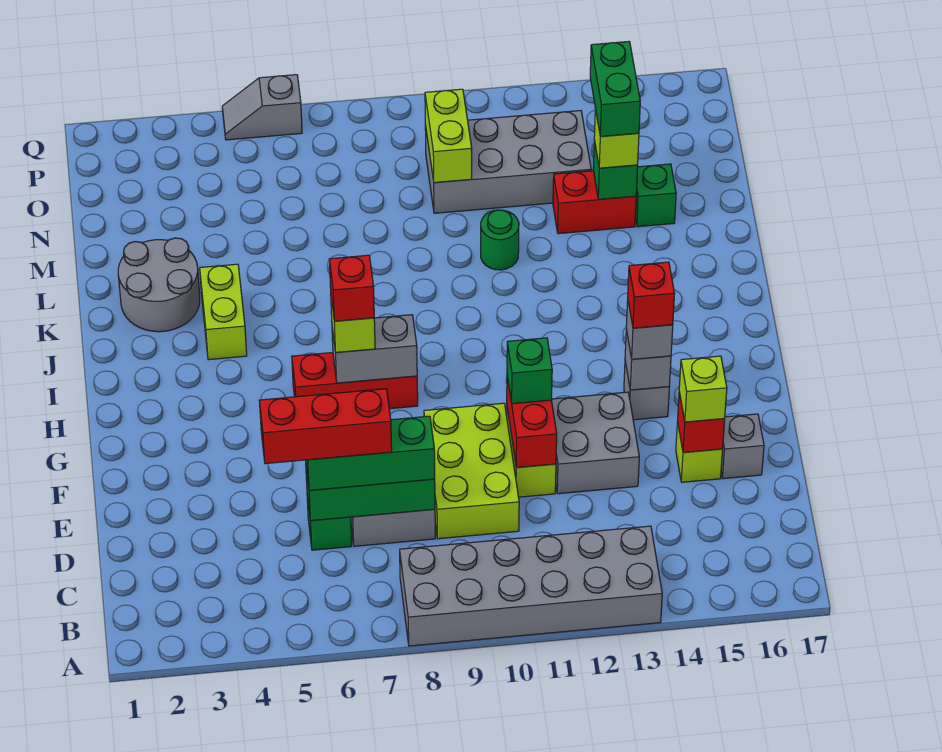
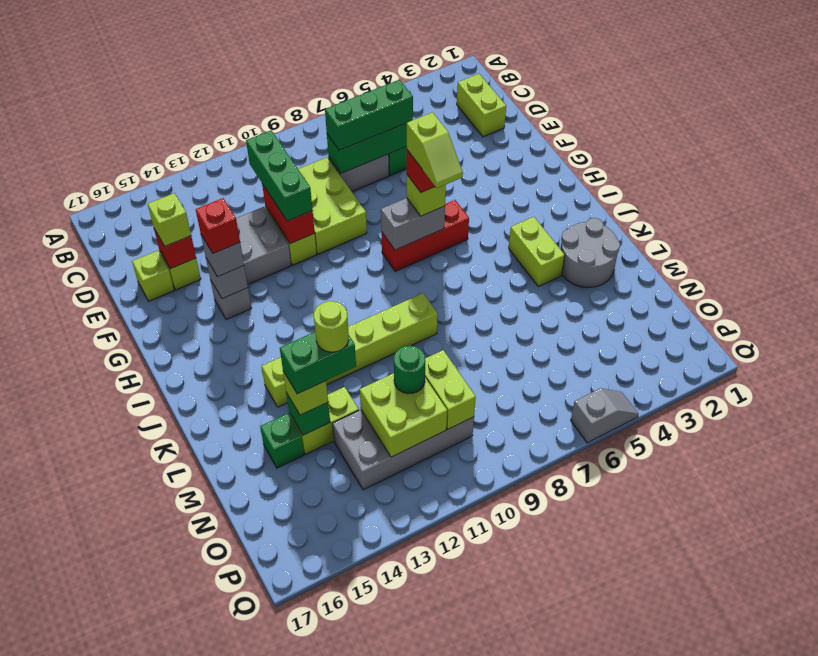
grey 2x6 brick [400,526,662,646] -> none
none -> lime 1x2 brick [457,74,506,137]
red 1x3 brick [259,389,392,464] -> none
grey 1x1 brick [721,414,764,479] -> lime 1x1 brick [132,251,174,301]
green 1x1 brick [507,338,552,404] -> green 1x3 brick [246,130,313,221]
none -> lime 1x2 slope [407,112,463,188]
none -> lime 1x6 brick [262,293,438,407]
green 1x1 round brick [481,210,519,270] -> green 1x1 round brick moved to [394,346,425,393]
red 1x2 brick [553,171,636,234] -> lime 1x2 brick [289,387,359,454]
none -> lime 1x1 round brick [314,301,349,352]
green 1x2 brick [590,41,640,137] -> green 1x2 brick turned to [280,332,356,394]
none -> lime 2x2 brick [360,373,447,457]

